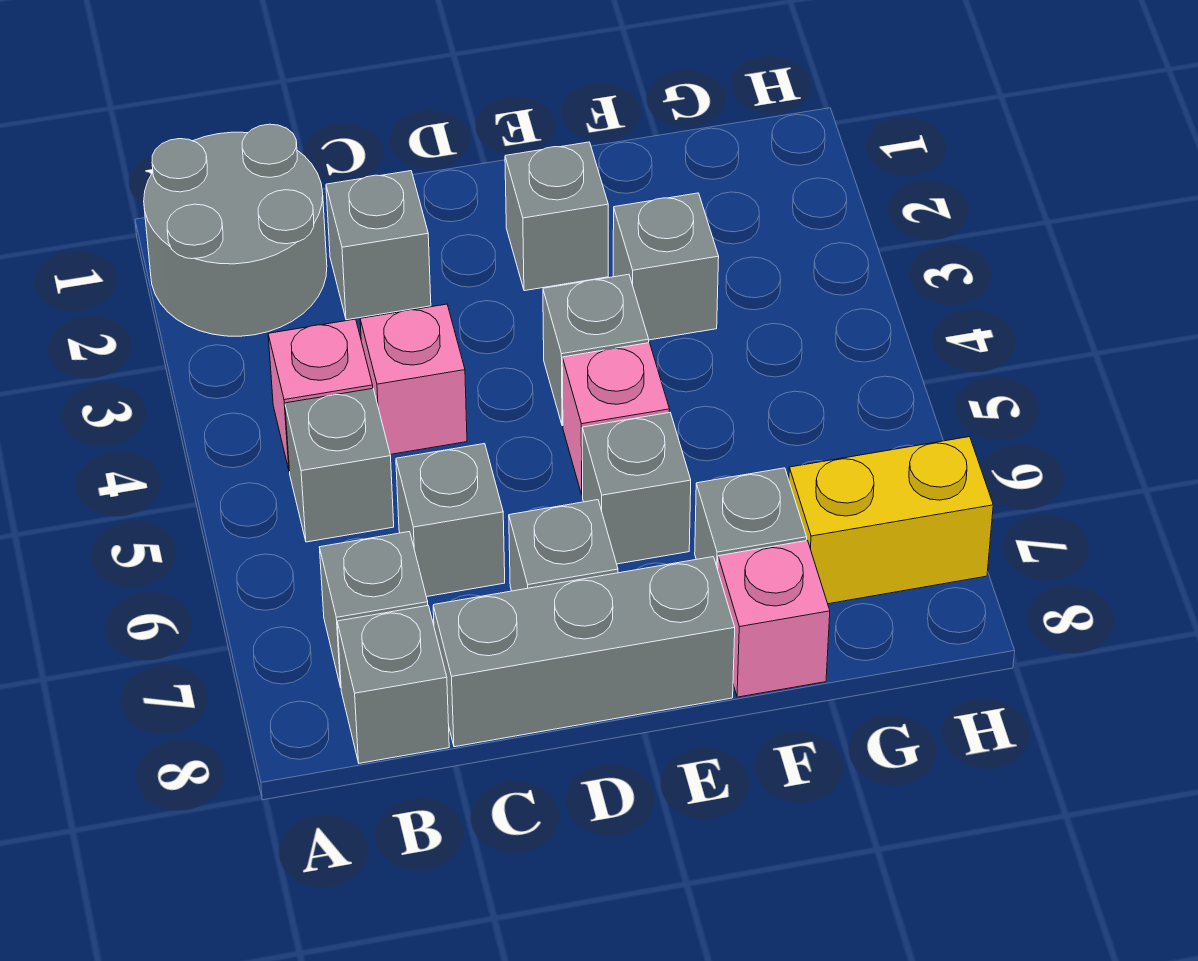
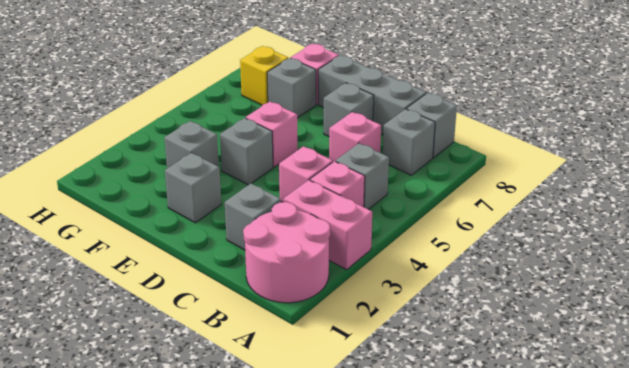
grey 2x2 round brick [144,124,327,336] -> pink 2x2 round brick [243,202,330,303]
none -> pink 1x2 brick [284,180,372,270]
grey 1x1 brick [396,444,505,597] -> pink 1x1 brick [329,112,381,162]
grey 1x1 brick [582,412,691,564] -> none
yellow 1x2 brick [789,437,993,604] -> yellow 1x1 brick [240,46,288,105]

